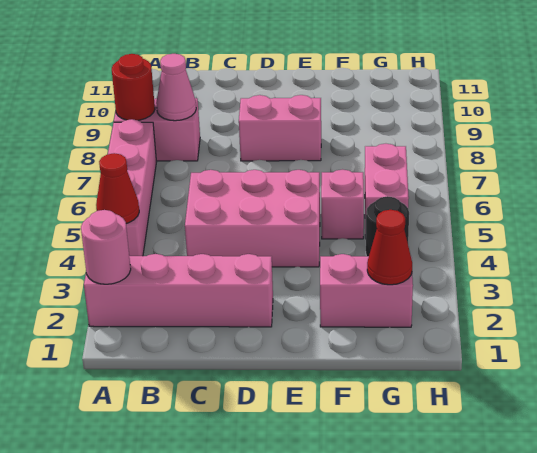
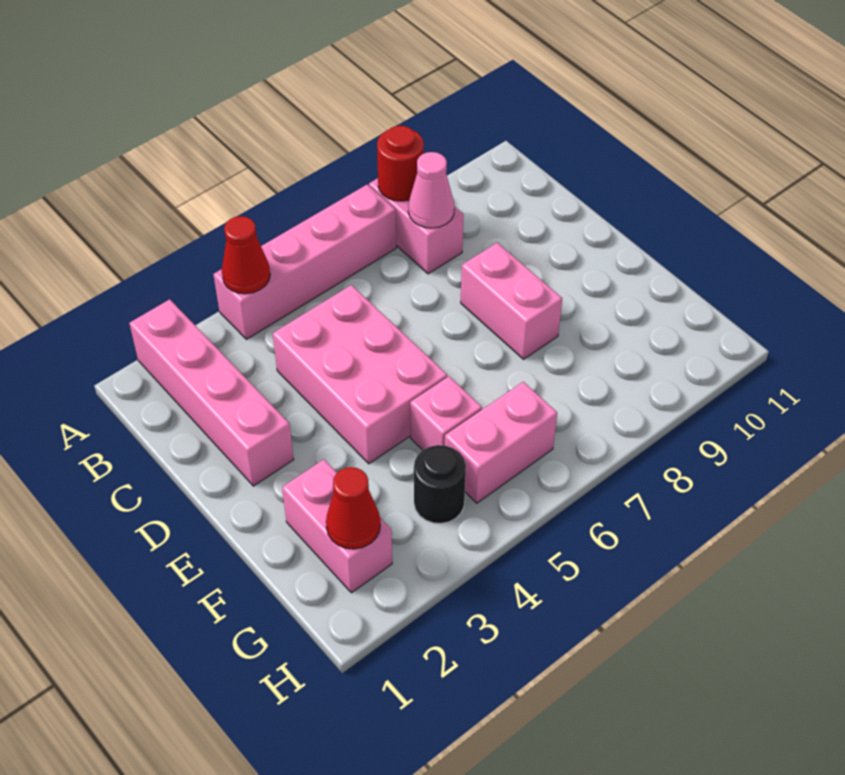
pink 1x1 round brick [81,210,131,284] -> none

